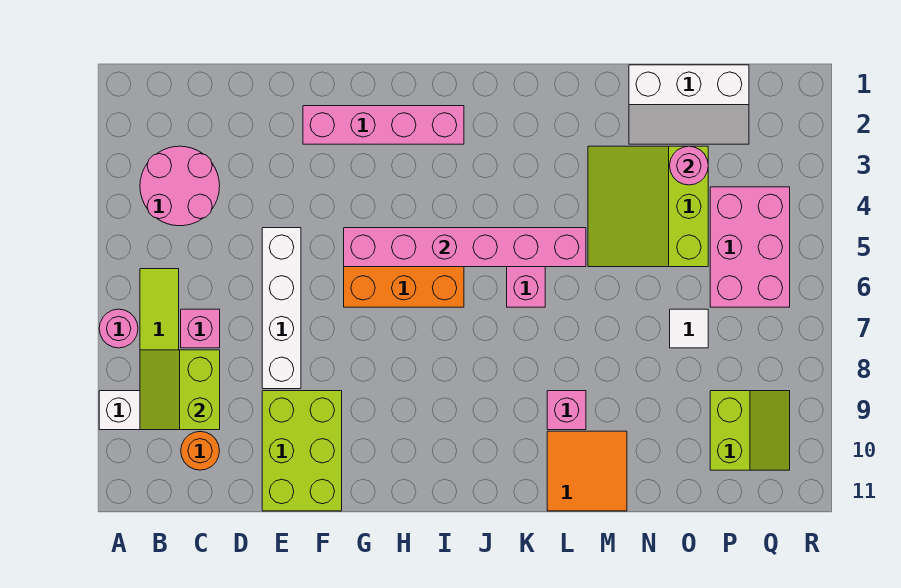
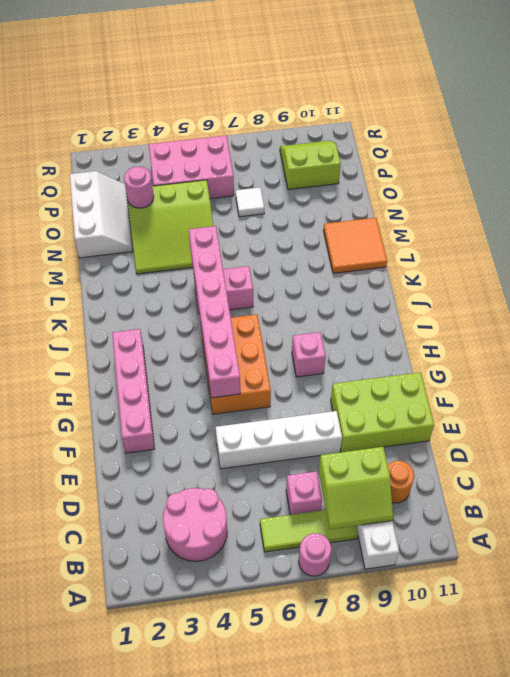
pink 1x1 brick [547,391,586,430] -> pink 1x1 brick moved to [292,332,326,377]

